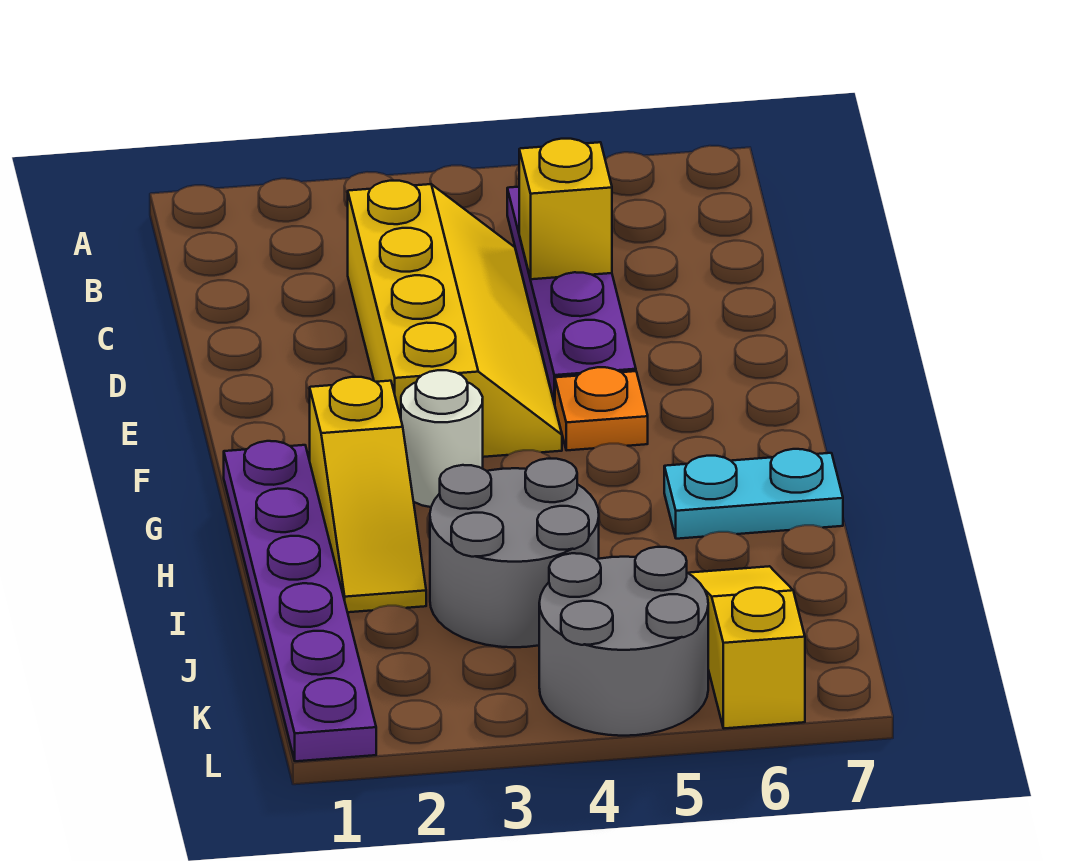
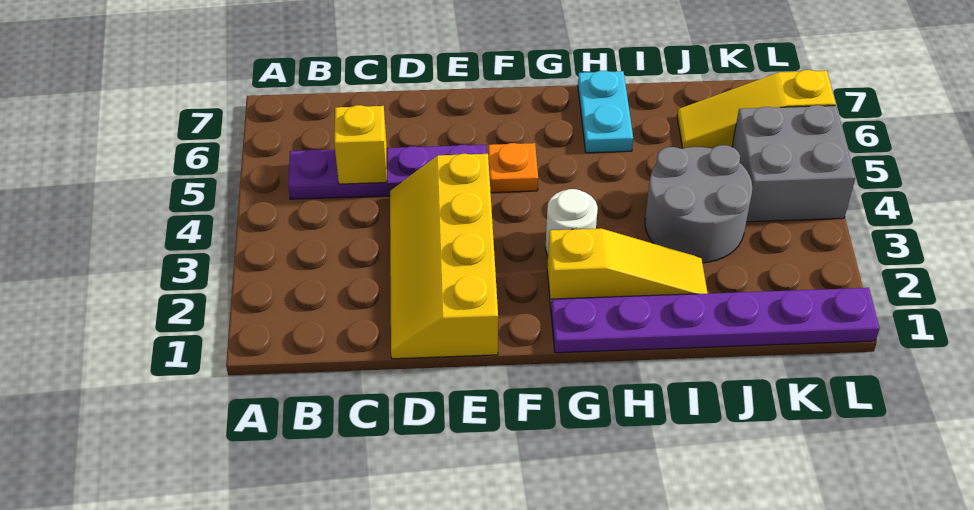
yellow 2x4 slope [348,181,562,457] -> yellow 2x4 slope turned to [390,154,498,359]
grey 2x2 round brick [539,547,708,736] -> grey 2x2 brick [732,105,855,222]

